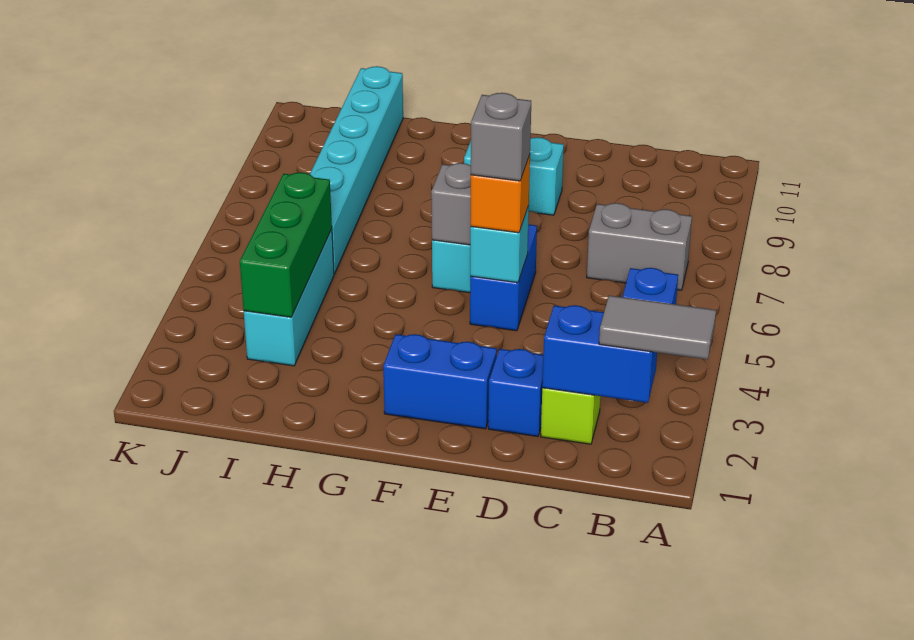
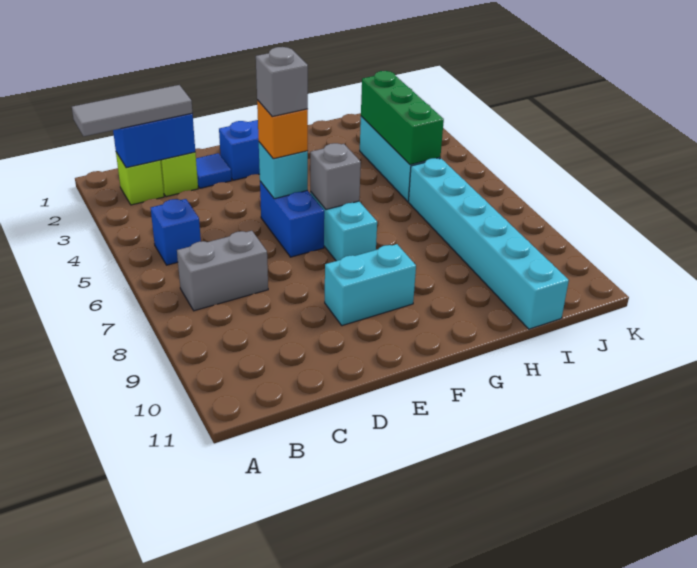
grey 1x2 tile [599,295,716,359] -> grey 1x3 tile [72,85,192,136]
none -> lime 1x1 brick [116,152,164,205]
blue 1x1 brick [488,349,543,437] -> blue 1x1 tile [196,153,232,188]

